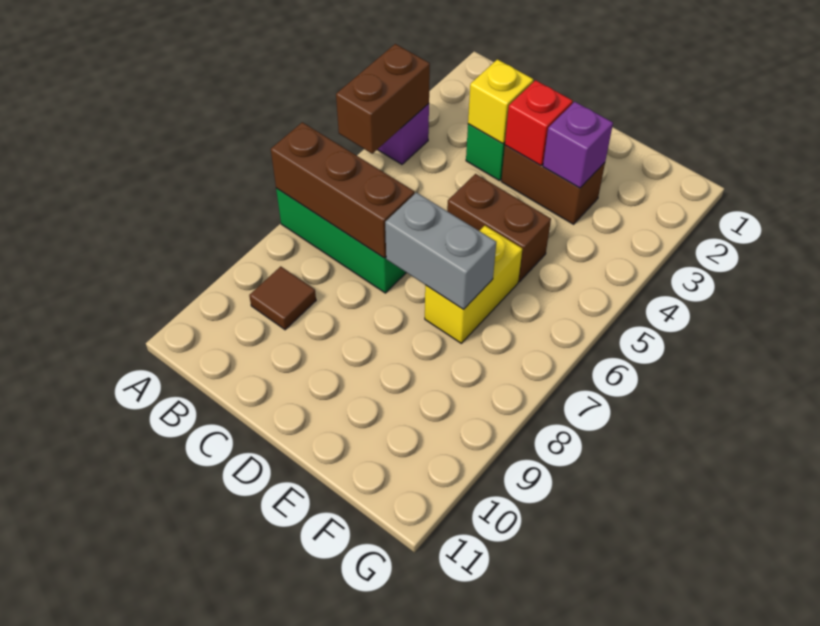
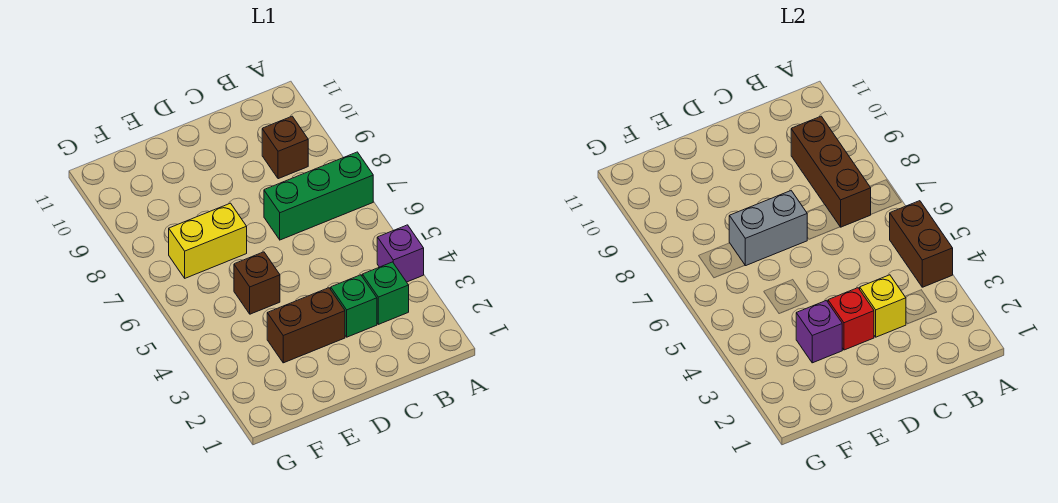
brown 1x3 brick [271,122,414,258] -> brown 1x3 brick turned to [791,116,871,227]
none -> green 1x1 brick [362,262,409,324]
brown 1x1 tile [249,266,316,330] -> brown 1x1 brick [262,116,308,179]
brown 1x2 brick [447,174,551,282] -> brown 1x1 brick [234,252,280,314]
yellow 1x2 brick [425,226,522,343] -> yellow 1x2 brick turned to [169,203,247,278]

